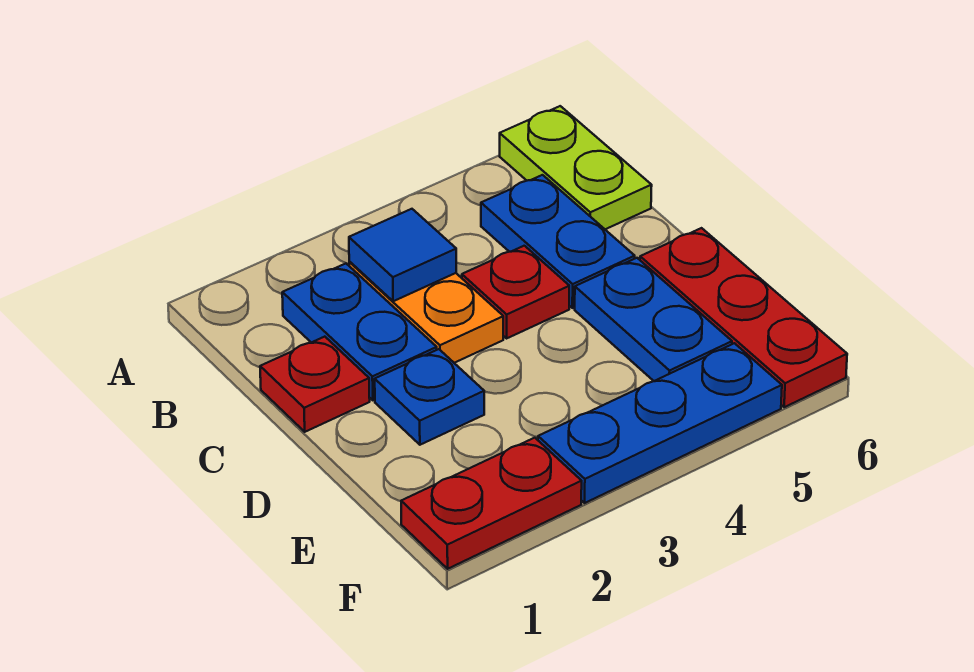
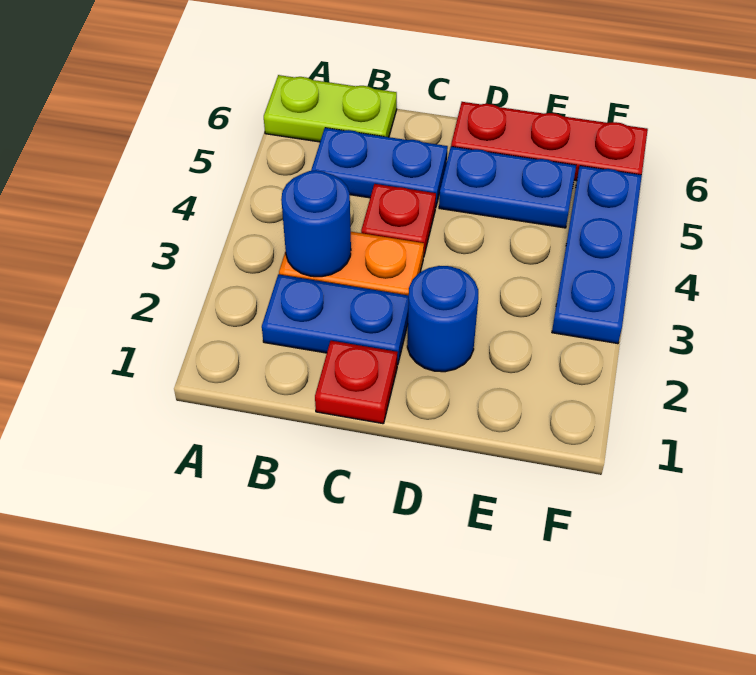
blue 1x1 tile [349,209,456,301] -> blue 1x1 round brick [281,170,351,277]
blue 1x1 plate [375,349,484,445] -> blue 1x1 round brick [407,266,478,372]
red 1x2 plate [401,438,582,569] -> none

